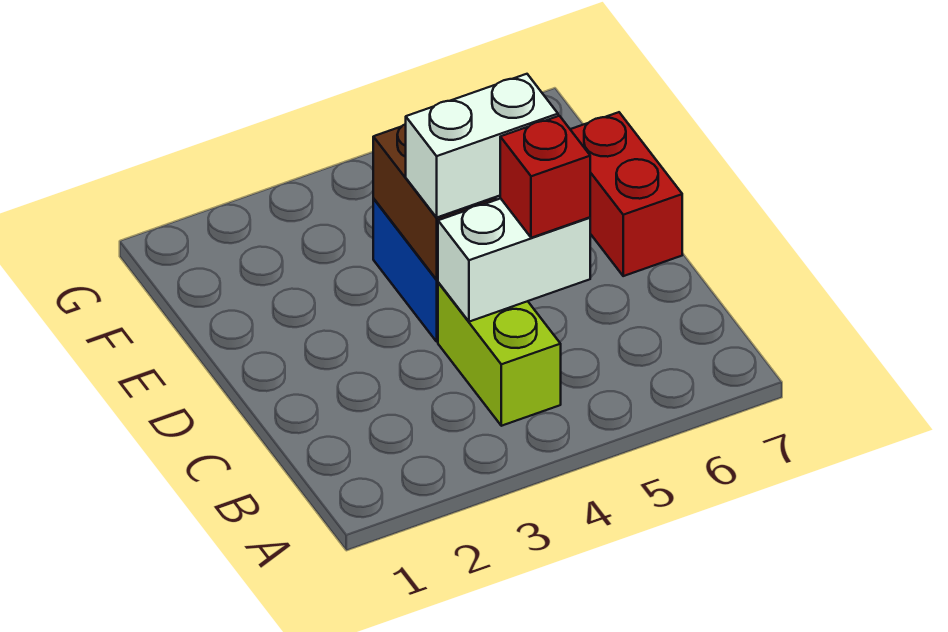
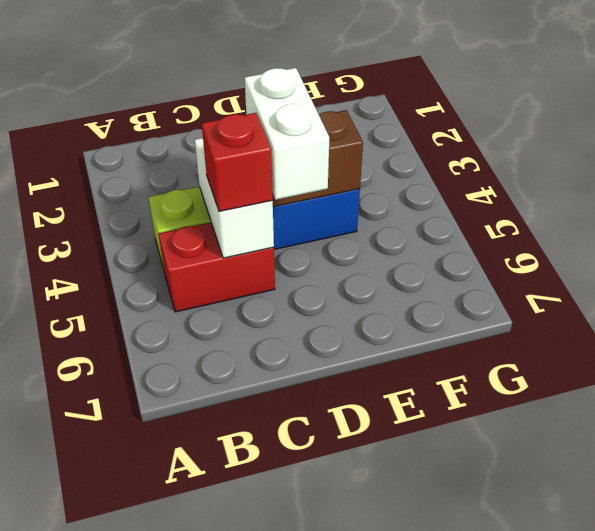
red 1x2 brick [570,112,682,276] -> red 1x2 brick moved to [158,222,275,312]

